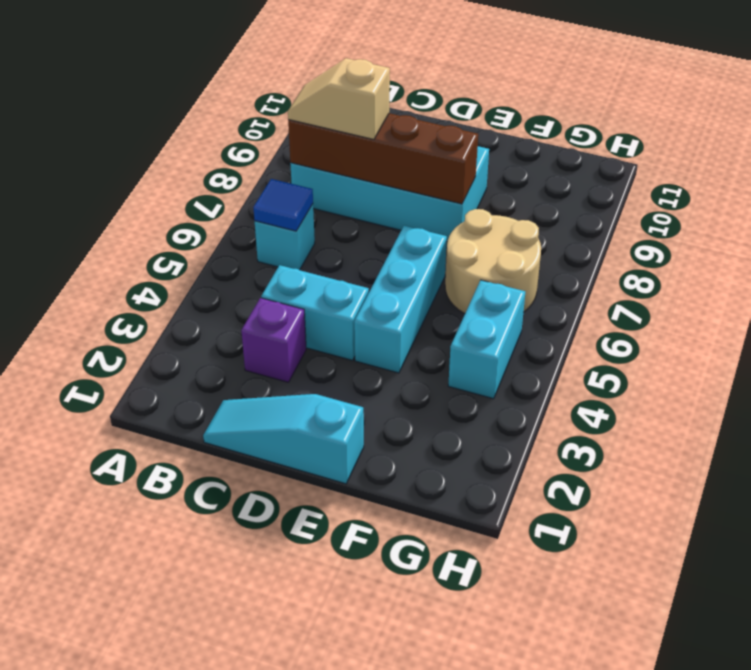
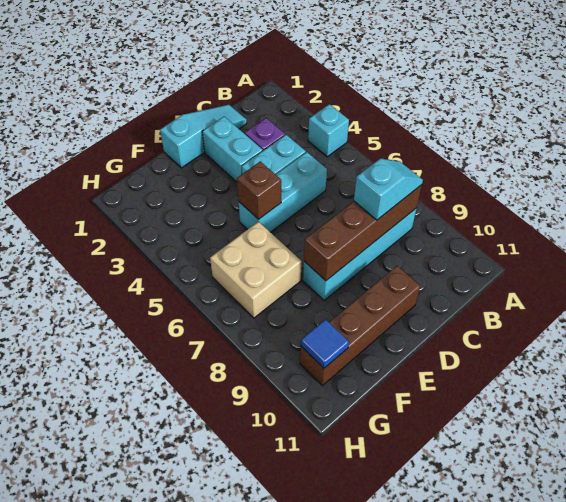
cyan 1x1 brick [255,204,315,270] -> cyan 1x1 brick moved to [308,104,349,157]
blue 1x1 tile [253,179,313,231] -> blue 1x1 tile moved to [301,319,349,368]
cyan 2x4 brick [290,146,489,242] -> cyan 1x4 brick [303,208,417,300]
tan 1x2 slope [288,58,390,139] -> cyan 1x2 slope [354,158,423,220]
none -> brown 1x4 brick [300,266,420,386]
cyan 1x3 brick [354,226,447,373] -> cyan 1x3 brick turned to [239,152,327,232]
none -> brown 1x1 brick [237,161,281,219]
tan 2x2 round brick [445,209,541,314] -> tan 2x2 brick [210,221,302,318]
cyan 1x2 brick [448,280,525,399] -> cyan 1x2 brick moved to [202,117,263,182]

